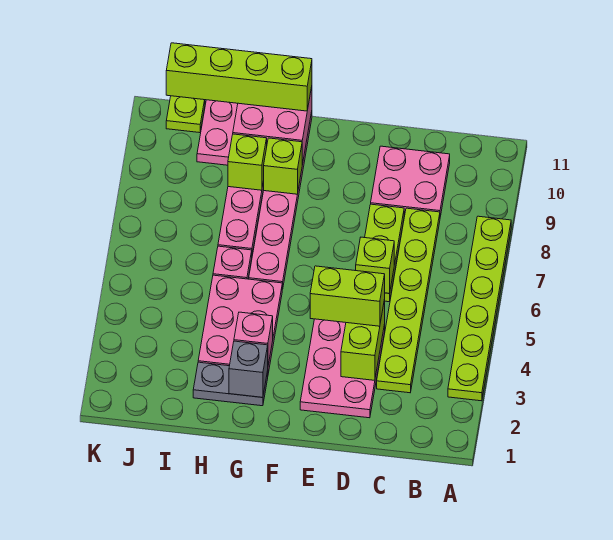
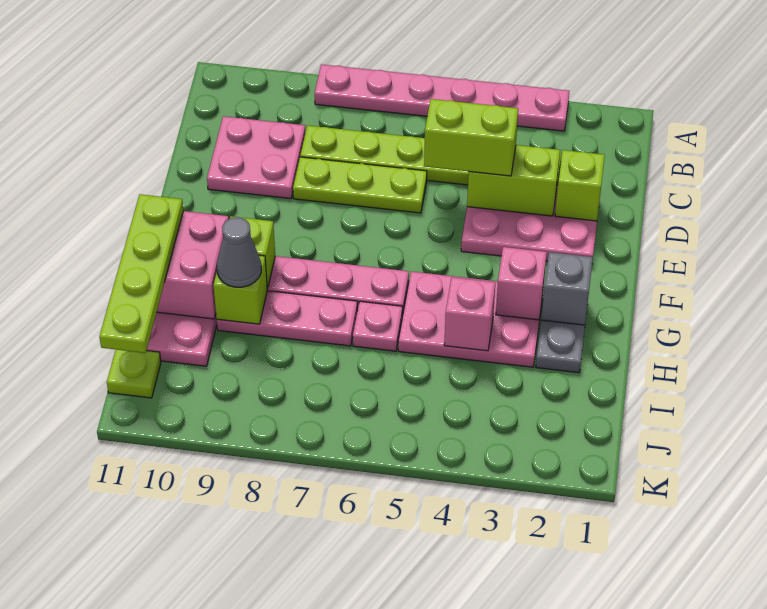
lime 1x6 plate [448,216,511,401] -> pink 1x6 plate [315,64,569,131]
lime 1x2 brick [310,266,385,326] -> lime 1x2 brick turned to [424,99,518,176]
lime 1x1 brick [356,237,394,293] -> lime 1x1 brick moved to [555,150,605,221]
lime 1x4 brick [166,43,312,111] -> lime 1x4 plate [99,194,183,353]
none -> pink 1x1 brick [444,277,495,351]
none -> grey 1x1 cone [217,217,261,287]

